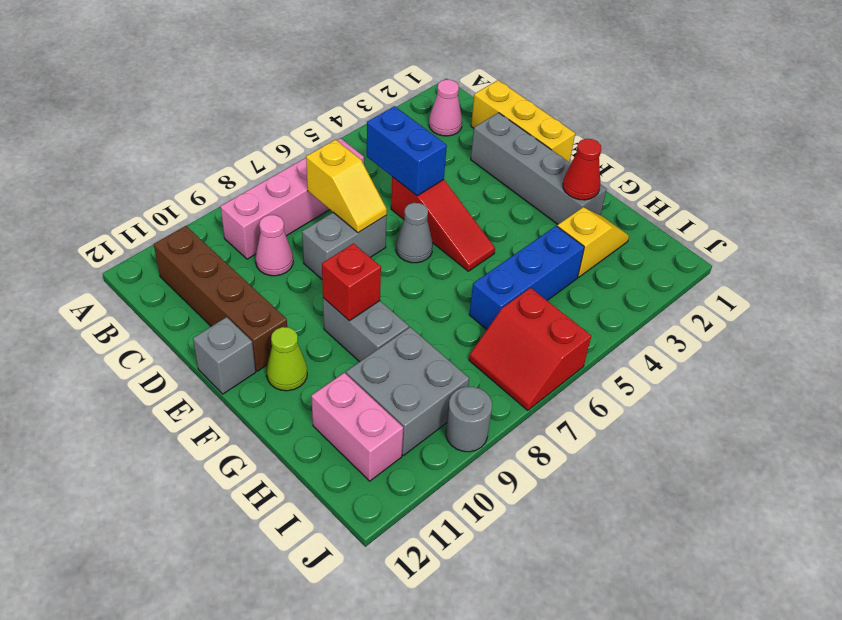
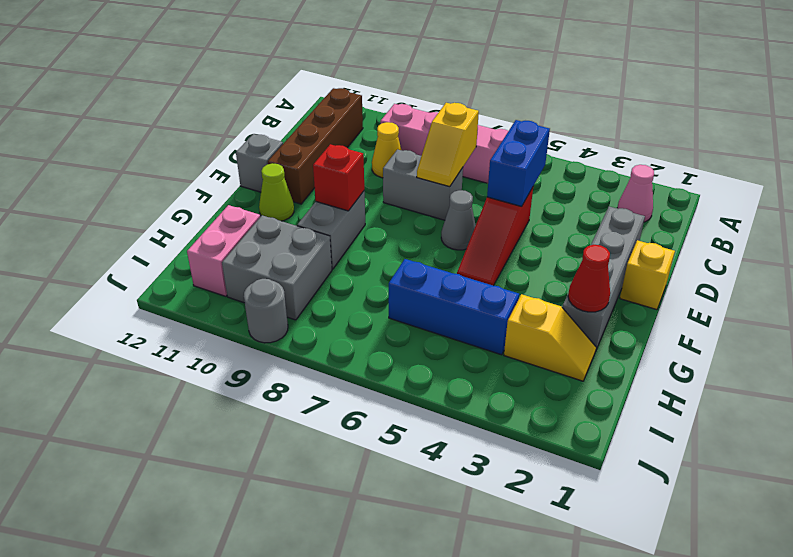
yellow 1x3 brick [471,80,575,162] -> yellow 1x1 brick [620,240,675,310]
pink 1x1 cone [255,215,293,276] -> yellow 1x1 cone [372,122,401,178]
red 2x2 slope [469,288,591,411] -> none

